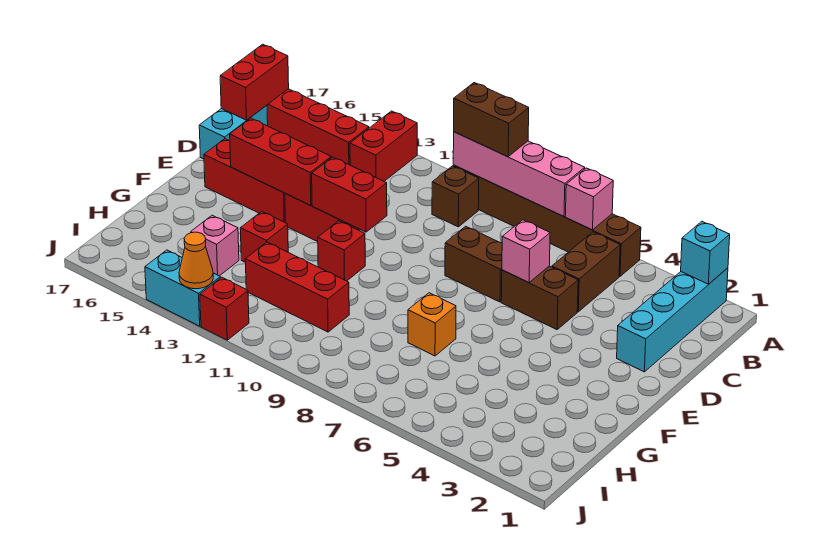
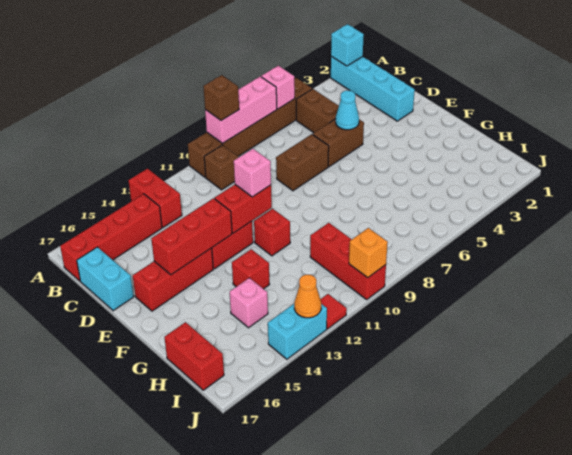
pink 1x4 brick [453,132,585,217] -> pink 1x3 brick [205,76,277,144]
brown 1x2 brick [454,83,529,157] -> brown 1x1 brick [203,75,239,120]
red 1x2 brick [220,44,289,120] -> red 1x2 brick moved to [164,322,224,390]
none -> cyan 1x1 cone [336,90,359,130]
pink 1x1 brick [502,220,550,283] -> pink 1x1 brick moved to [234,149,271,197]
orange 1x1 brick [408,293,456,356] -> orange 1x1 brick moved to [349,228,388,278]
red 1x3 brick [245,242,349,332] -> red 1x3 brick turned to [310,223,386,300]
red 1x1 brick [200,277,249,340] -> red 1x1 tile [320,294,347,329]

